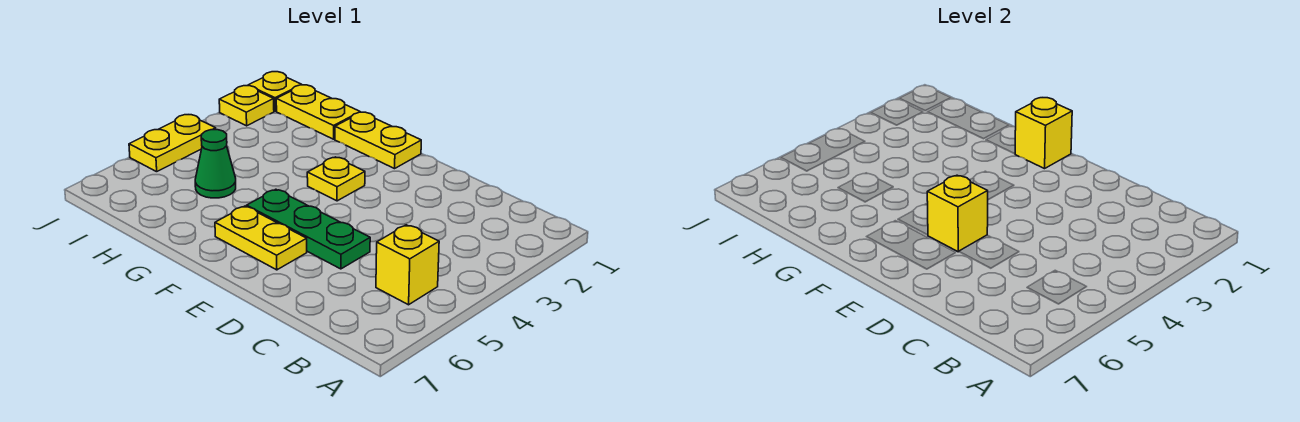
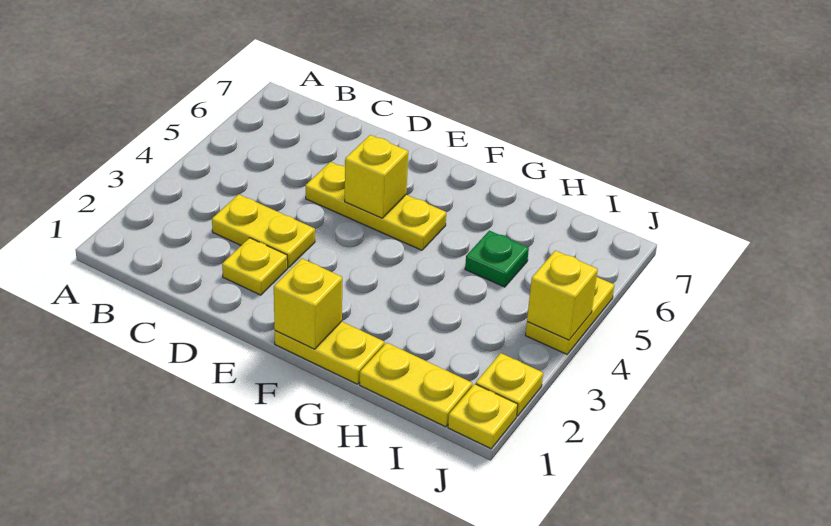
yellow 1x1 brick [376,225,439,305] -> yellow 1x1 brick moved to [527,251,598,340]
green 1x3 plate [247,189,370,269] -> yellow 1x3 plate [306,162,446,250]
yellow 1x2 plate [215,206,307,270] -> yellow 1x2 plate moved to [212,194,315,268]
yellow 1x1 plate [307,157,365,201] -> yellow 1x1 plate moved to [222,238,288,295]
green 1x1 cone [195,130,236,198] -> green 1x1 plate [465,231,529,287]

